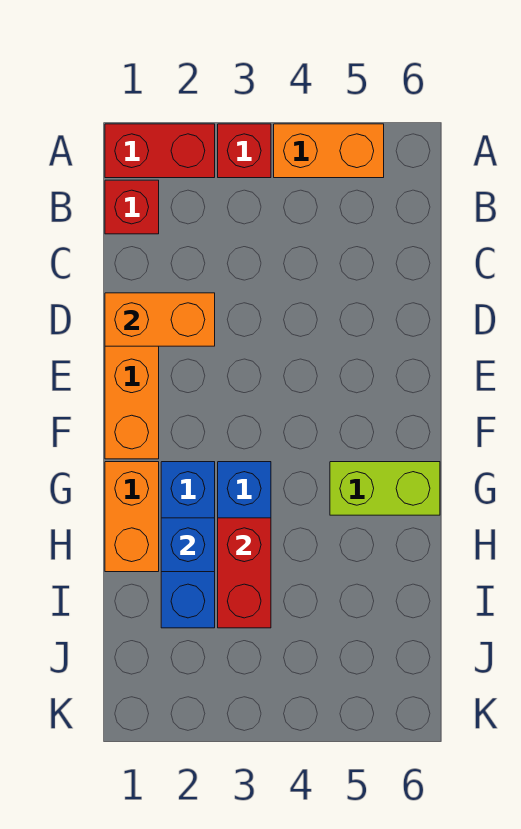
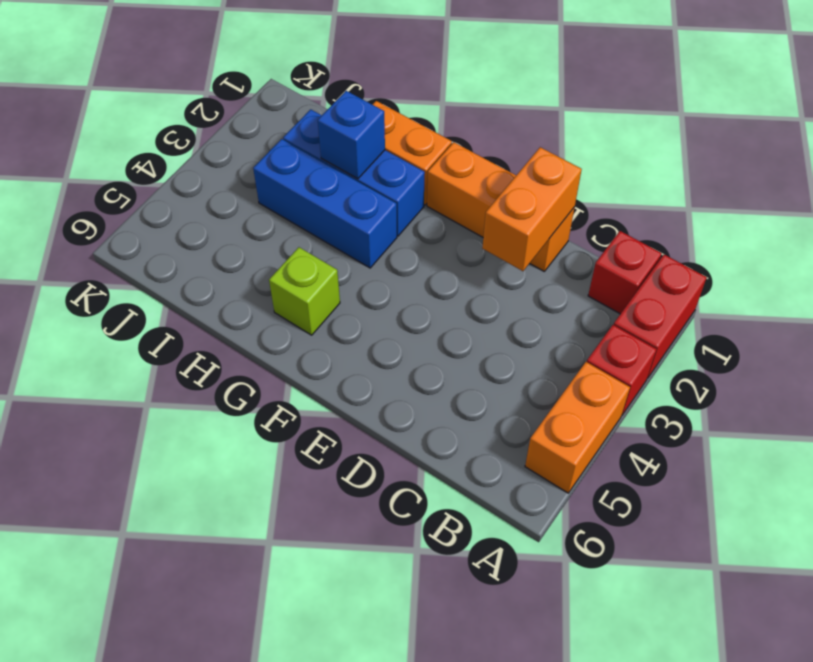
lime 1x2 brick [330,462,440,515] -> lime 1x1 brick [269,247,340,335]
red 1x2 brick [218,518,271,628] -> none

